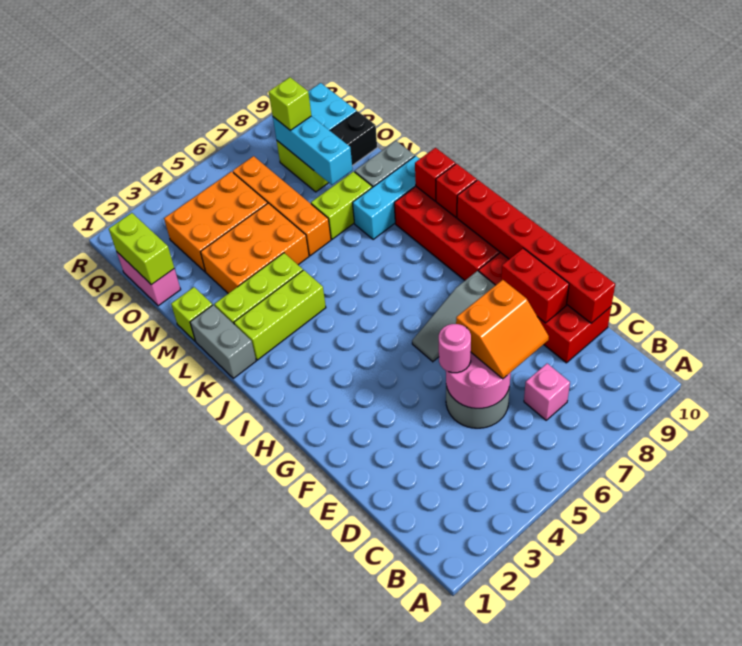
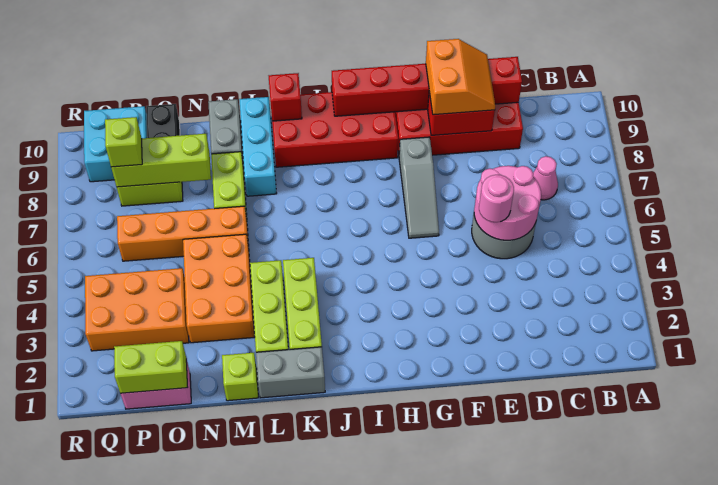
pink 1x1 brick [524,364,570,420] -> pink 1x1 cone [533,156,558,200]
orange 2x2 slope [456,280,549,379] -> orange 2x2 slope moved to [426,39,495,115]
red 1x1 brick [436,164,477,217] -> none
cyan 1x3 brick [273,116,353,185] -> lime 1x3 brick [111,134,211,187]
orange 2x3 brick [164,172,268,272] -> orange 2x3 brick turned to [85,268,189,351]

